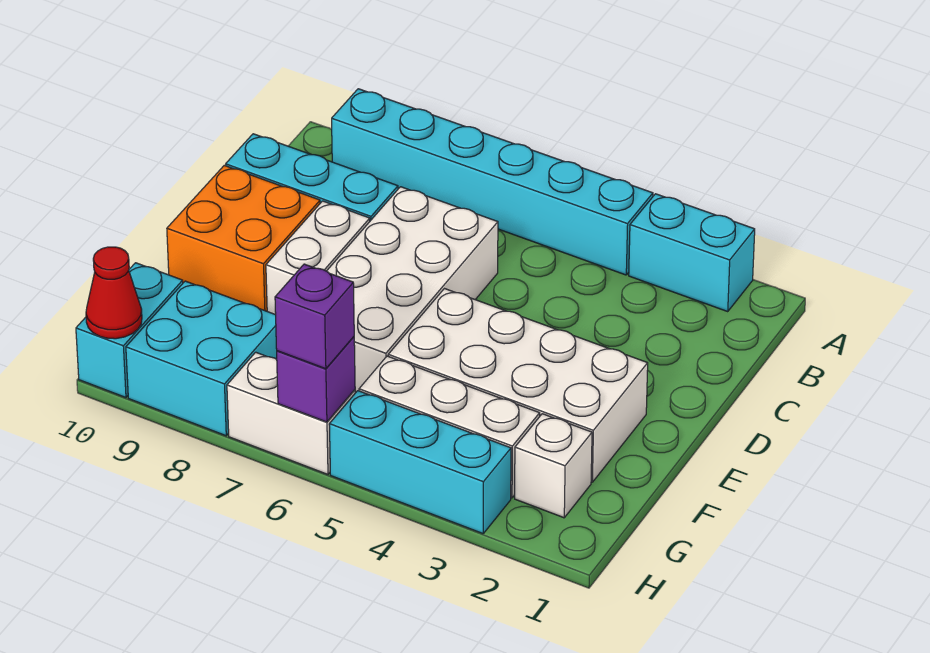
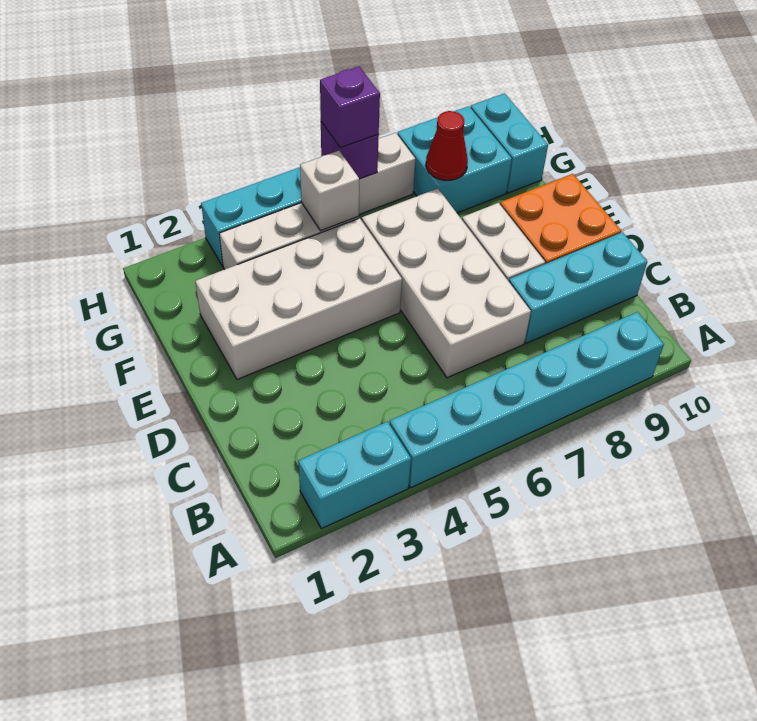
white 1x1 brick [515,414,592,518] -> white 1x1 brick moved to [300,151,359,231]
red 1x1 cone [86,247,142,339] -> red 1x1 cone moved to [426,111,468,180]

